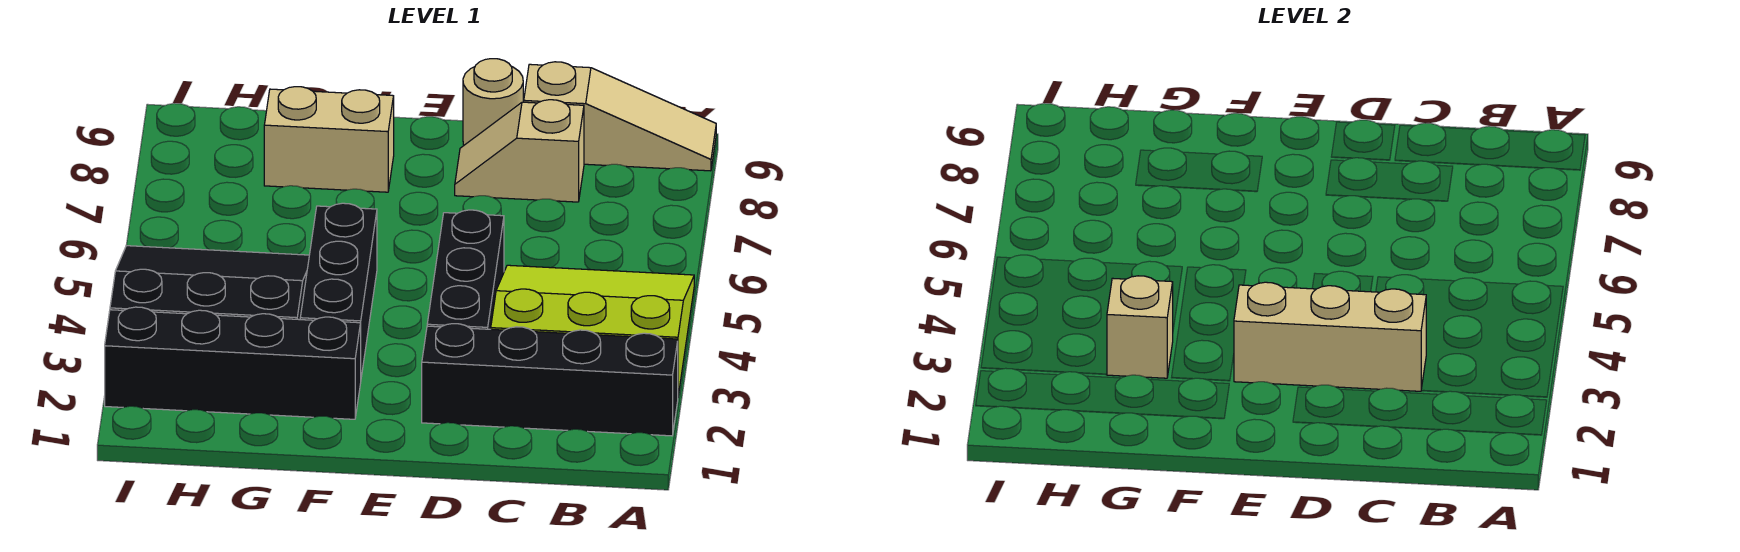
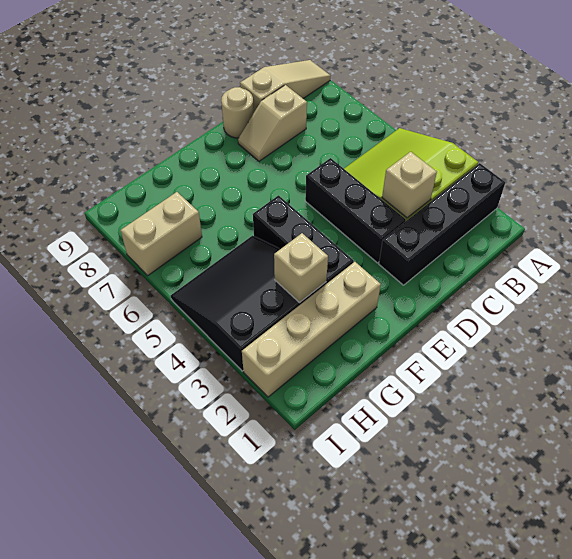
tan 1x3 brick [1234,282,1426,391] -> tan 1x1 brick [382,152,437,218]
black 1x4 brick [105,307,361,419] -> tan 1x4 brick [242,262,381,397]
tan 1x2 brick [264,87,394,192] -> tan 1x2 brick moved to [121,192,202,275]

